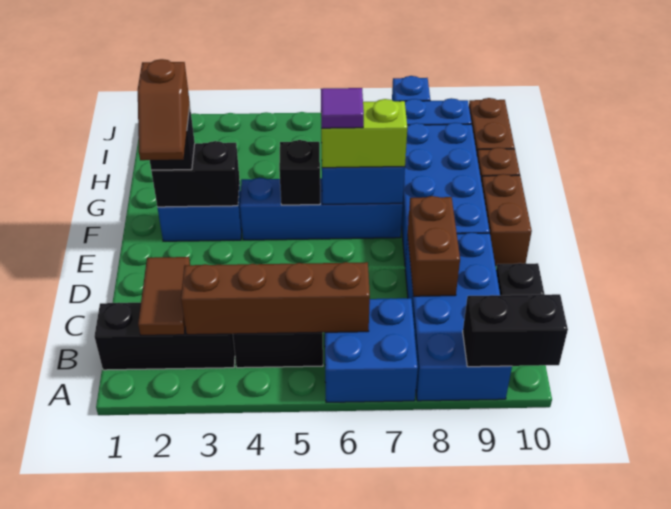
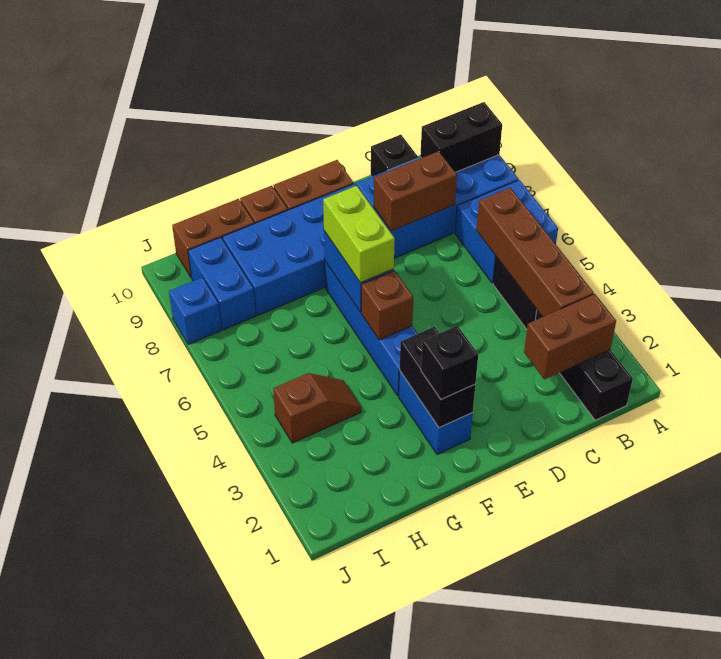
black 1x2 brick [463,294,568,367] -> black 1x2 brick turned to [420,102,502,172]
brown 1x2 tile [138,257,190,335] -> brown 1x2 brick [524,294,616,379]
brown 1x2 slope [138,59,190,160] -> brown 1x2 slope moved to [273,373,361,443]
black 1x1 brick [279,140,320,205] -> brown 1x1 brick [361,270,413,340]
purple 1x1 tile [321,88,364,128] -> none

